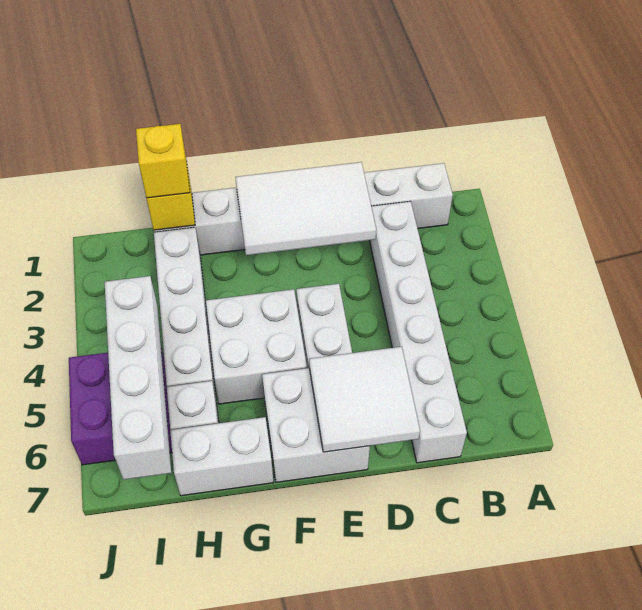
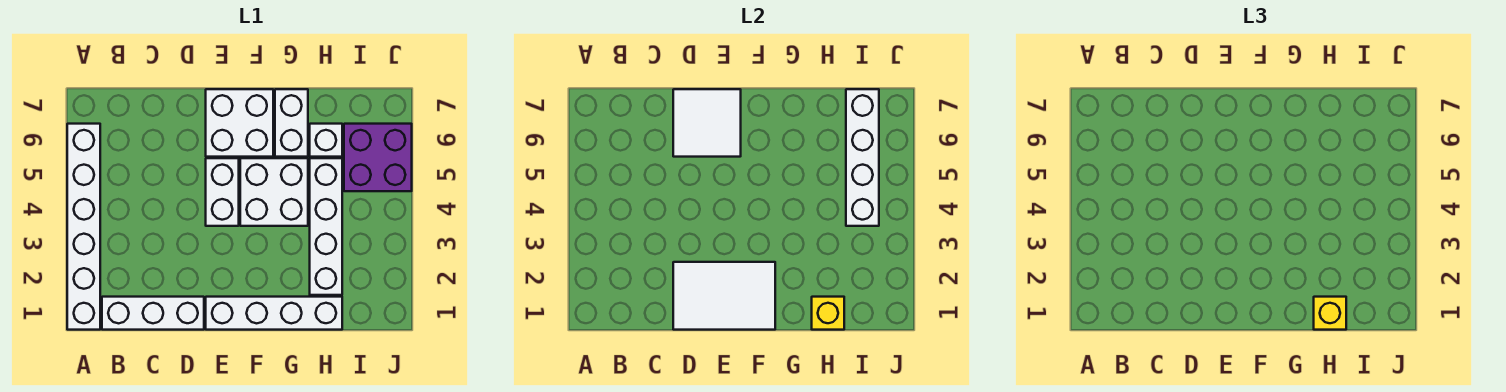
white 1x6 brick [369,201,467,463] -> white 1x6 brick moved to [67,124,100,330]
white 1x2 brick [170,417,274,496] -> white 1x2 brick turned to [275,89,308,157]

